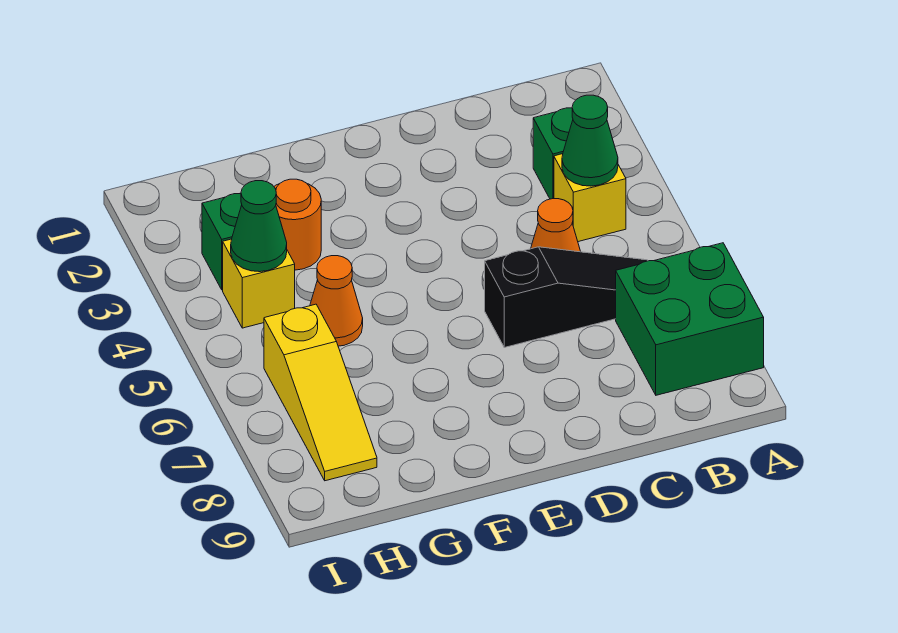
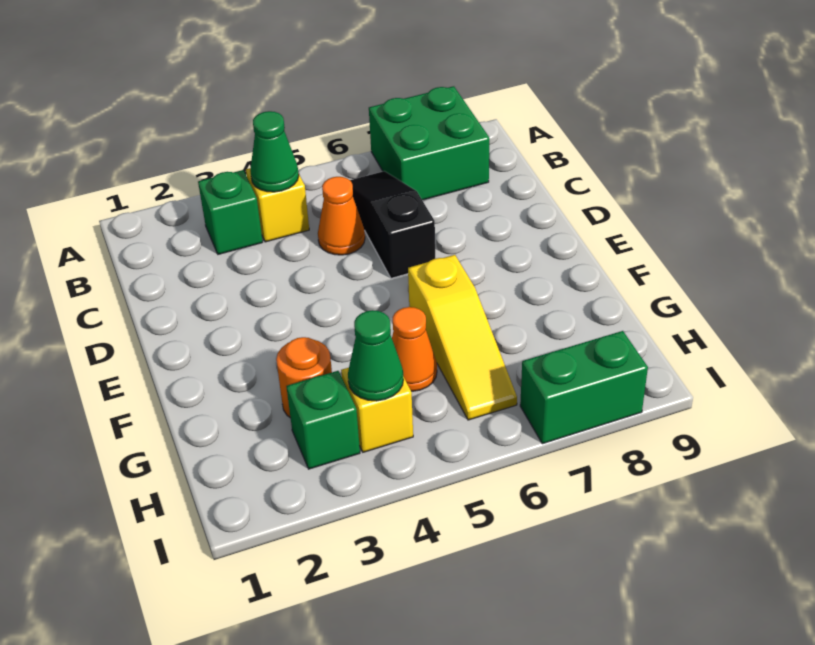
yellow 1x3 slope [264,304,377,481] -> yellow 1x3 slope turned to [408,255,517,420]
none -> green 1x2 brick [520,331,648,444]

